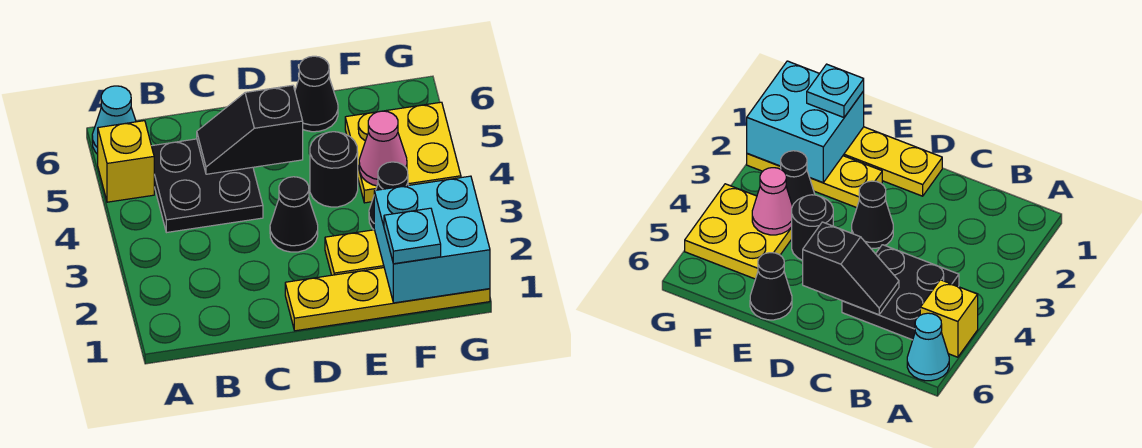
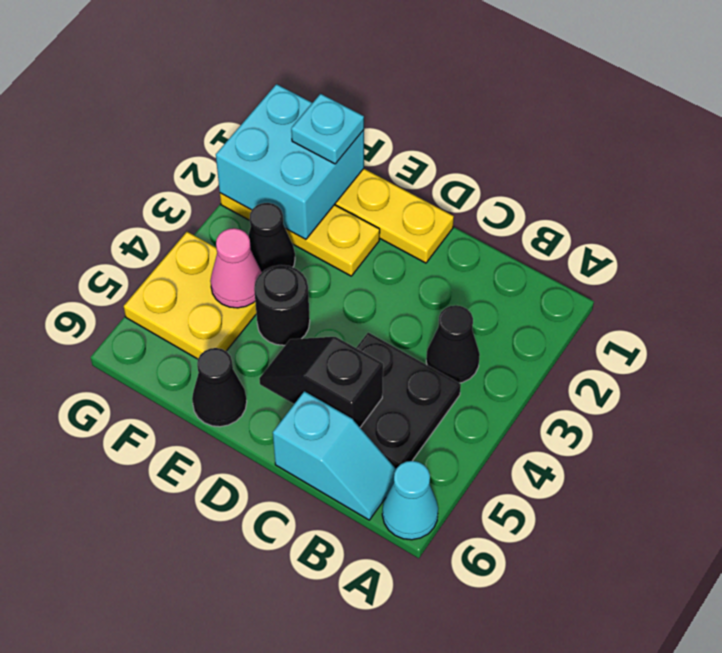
yellow 1x1 brick [98,121,154,202] -> none
none -> cyan 1x2 slope [273,391,396,520]
black 1x2 slope [197,85,303,174] -> black 1x2 slope turned to [259,337,383,427]
black 1x1 cone [270,177,318,252] -> black 1x1 cone moved to [426,305,480,383]

